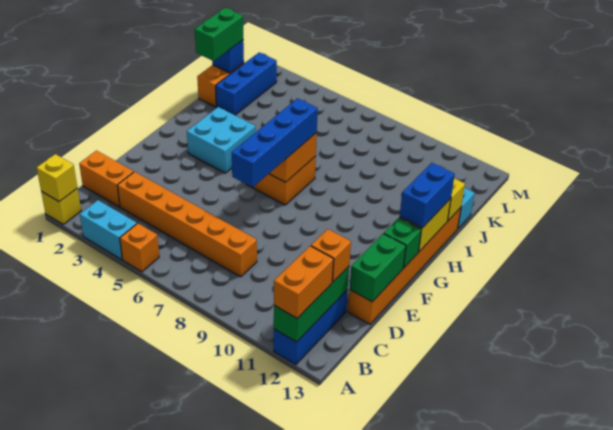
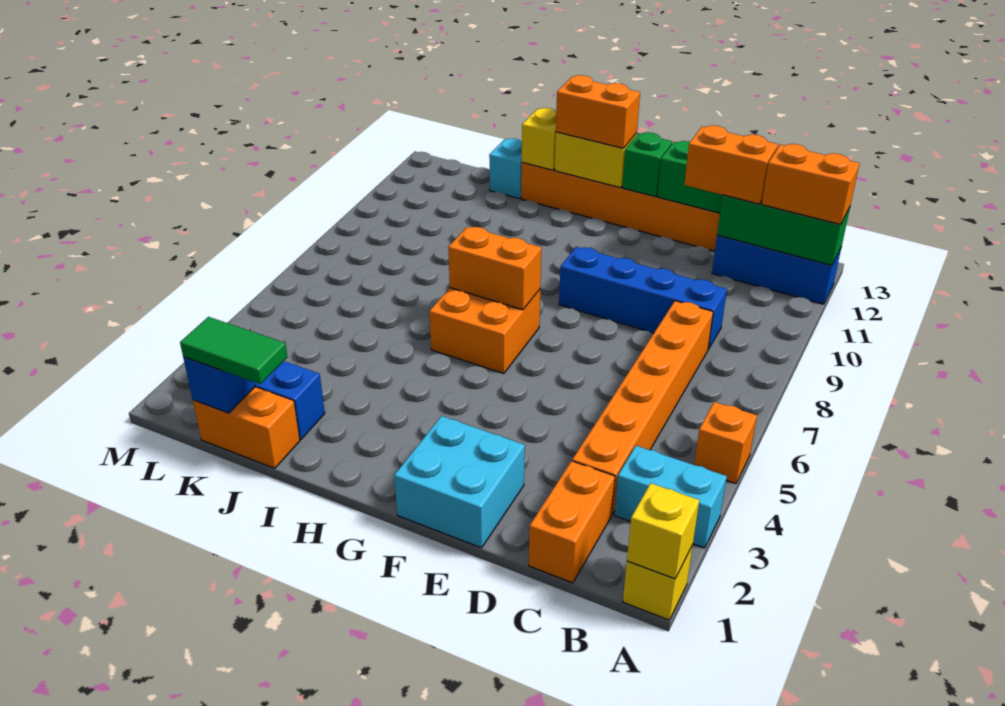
cyan 1x2 brick [80,200,137,260] -> cyan 1x2 brick turned to [615,446,727,548]
orange 1x1 brick [311,229,351,282] -> orange 1x2 brick [684,125,778,204]
blue 1x4 brick [232,98,318,187] -> blue 1x4 brick moved to [559,247,727,349]
cyan 2x2 brick [187,107,256,173] -> cyan 2x2 brick moved to [394,416,525,548]
blue 1x2 brick [400,163,455,228] -> orange 1x2 brick [556,75,640,148]
green 1x2 brick [195,8,243,61] -> green 1x2 tile [180,317,287,384]

